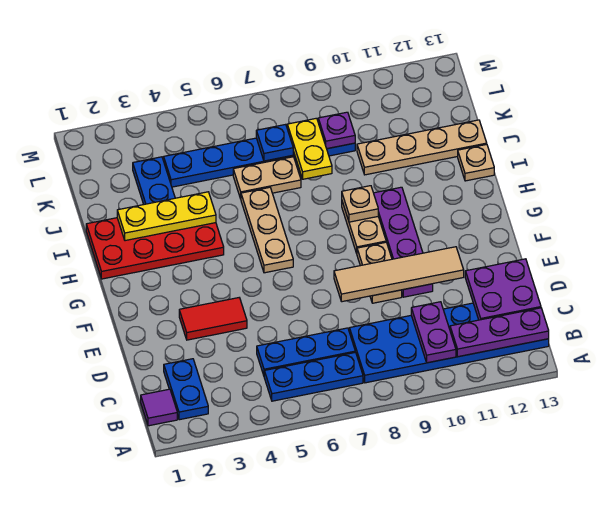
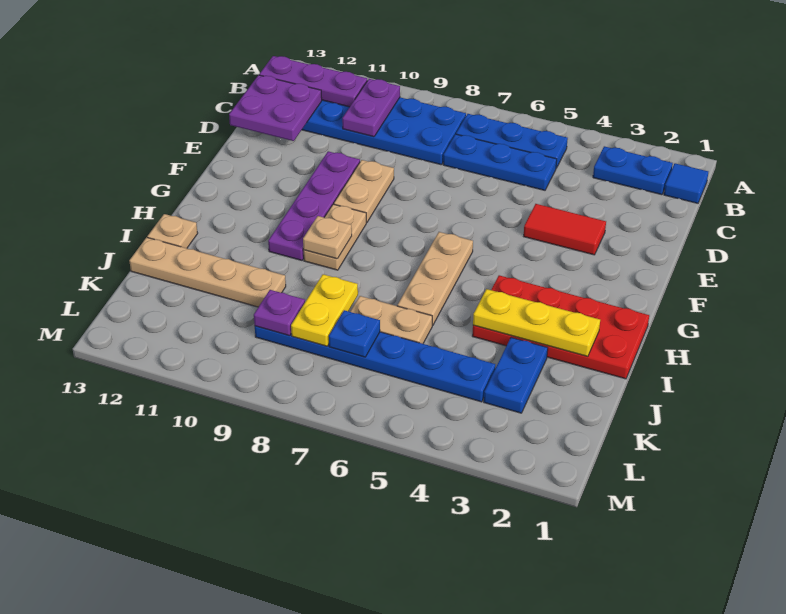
purple 1x1 tile [141,389,177,426] -> blue 1x1 tile [664,163,708,203]
blue 1x2 plate [164,359,208,420] -> blue 1x2 plate turned to [593,146,673,195]
tan 1x4 tile [334,247,464,302] -> none

